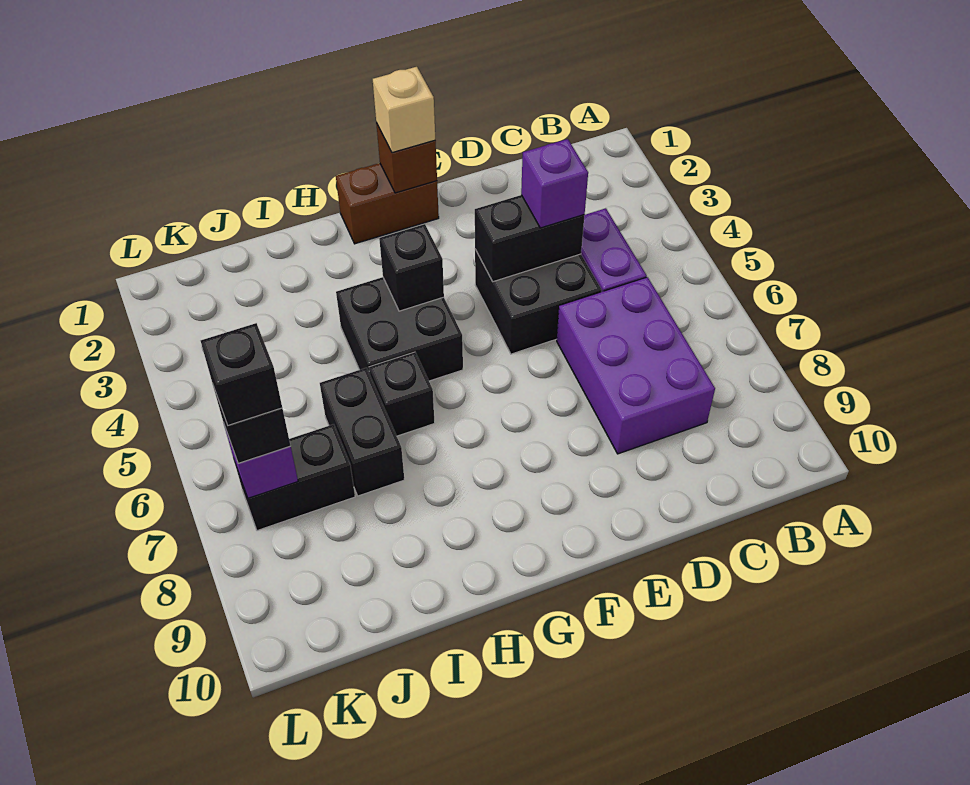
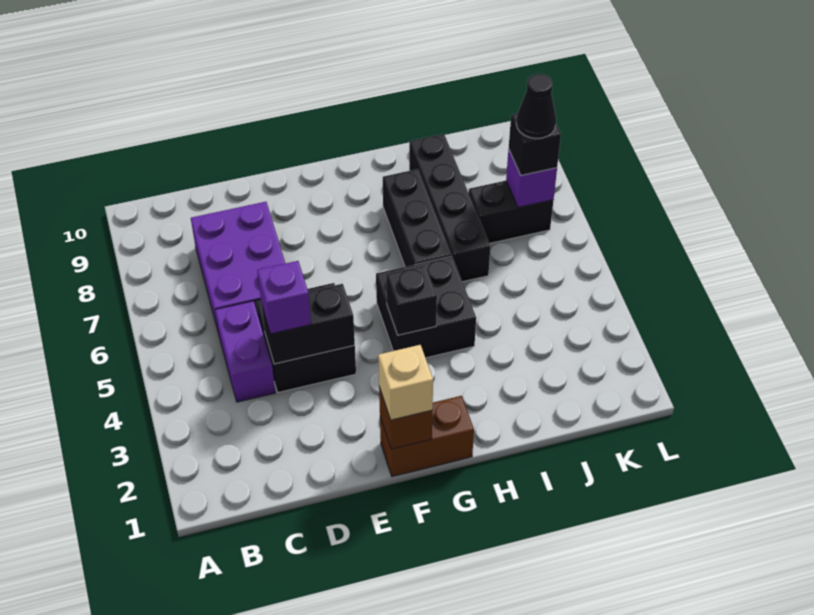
black 1x1 brick [369,352,435,436] -> black 1x3 brick [383,169,452,267]
black 1x2 brick [320,368,404,496] -> black 1x4 brick [409,134,490,282]
black 1x1 brick [201,323,282,426] -> black 1x1 cone [516,74,556,139]

